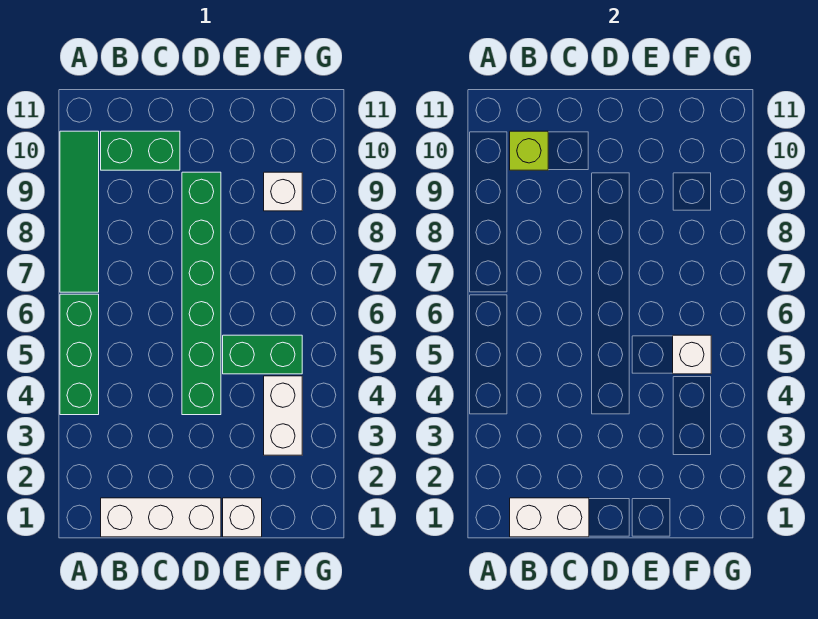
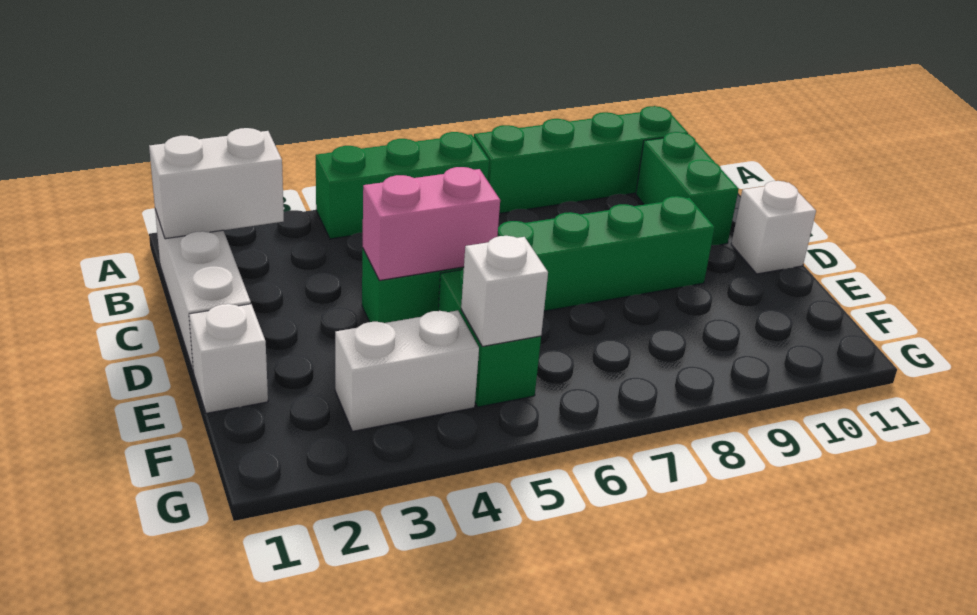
green 1x4 tile [60,131,99,292] -> green 1x4 brick [474,106,688,214]
white 1x2 brick [510,498,589,537] -> white 1x2 brick turned to [149,128,284,239]
lime 1x1 brick [510,131,548,170] -> none
none -> pink 1x2 brick [363,167,500,281]
white 1x1 brick [264,172,302,211] -> white 1x1 brick moved to [731,181,816,274]

